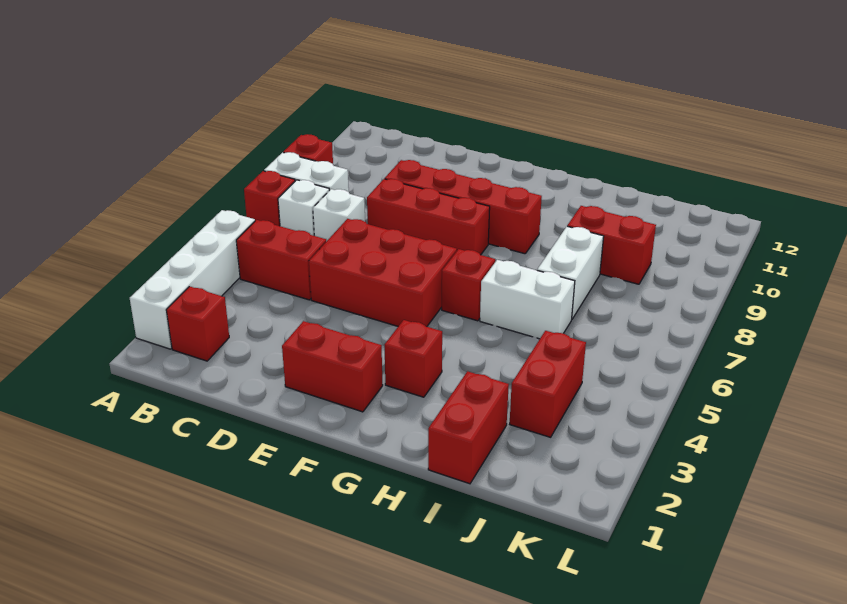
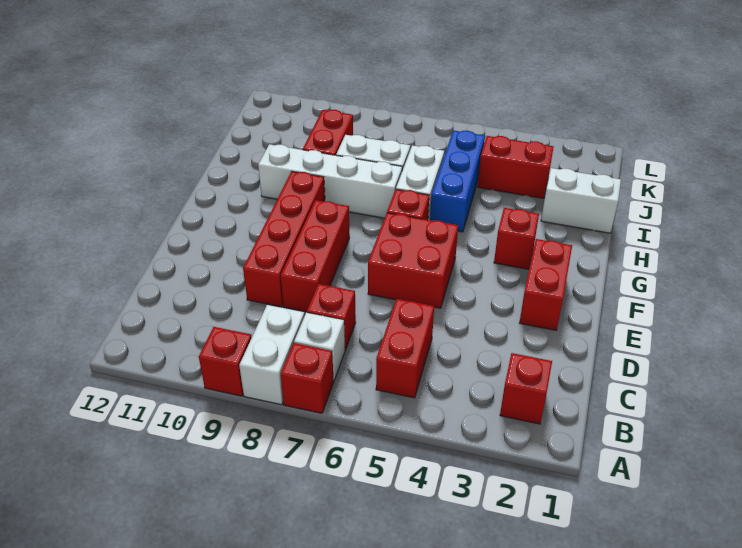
white 1x4 brick [130,210,255,349] -> white 1x4 brick moved to [258,144,402,218]
white 1x1 brick [313,189,365,242] -> red 1x1 brick [307,284,356,350]
red 2x3 brick [309,219,457,327] -> red 2x2 brick [368,213,458,308]
none -> blue 1x3 brick [430,130,485,232]
red 1x2 brick [428,371,509,484] -> white 1x2 brick [541,168,621,233]

